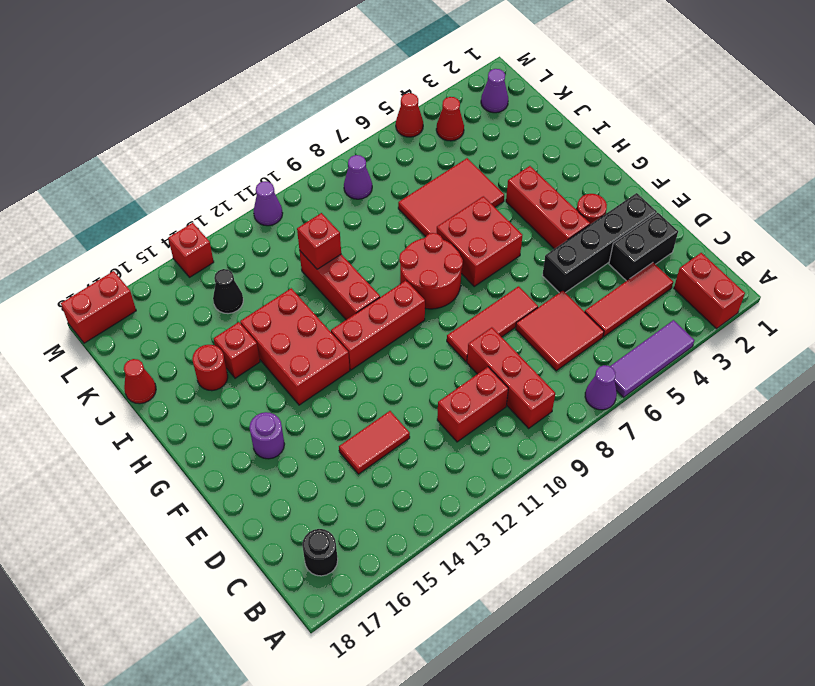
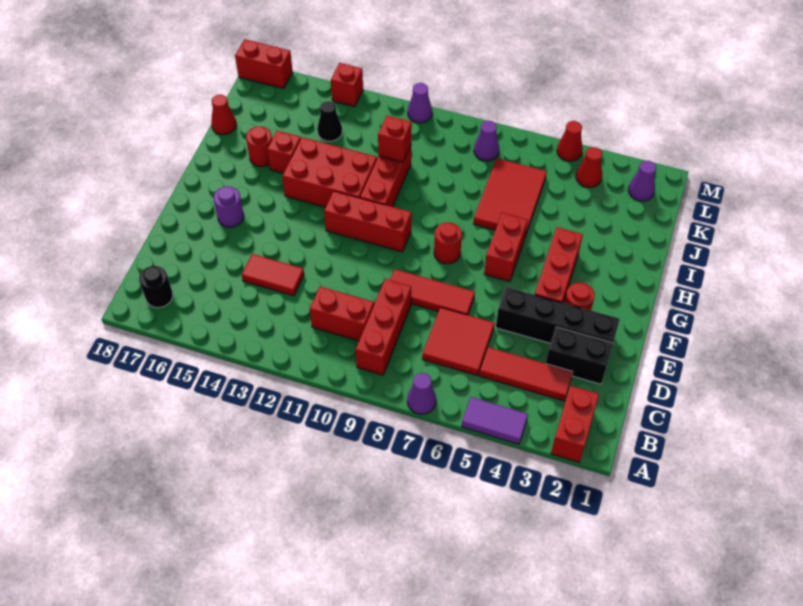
purple 1x3 tile [610,320,694,397] -> purple 1x2 tile [462,397,528,444]
red 2x2 brick [437,196,522,286] -> red 1x2 brick [484,213,528,282]
red 2x2 round brick [399,233,463,309] -> red 1x1 round brick [434,222,462,264]
red 2x3 brick [240,288,350,405] -> red 2x3 brick turned to [282,137,377,207]
red 2x3 tile [398,158,504,237] -> red 2x3 tile turned to [473,158,547,237]

